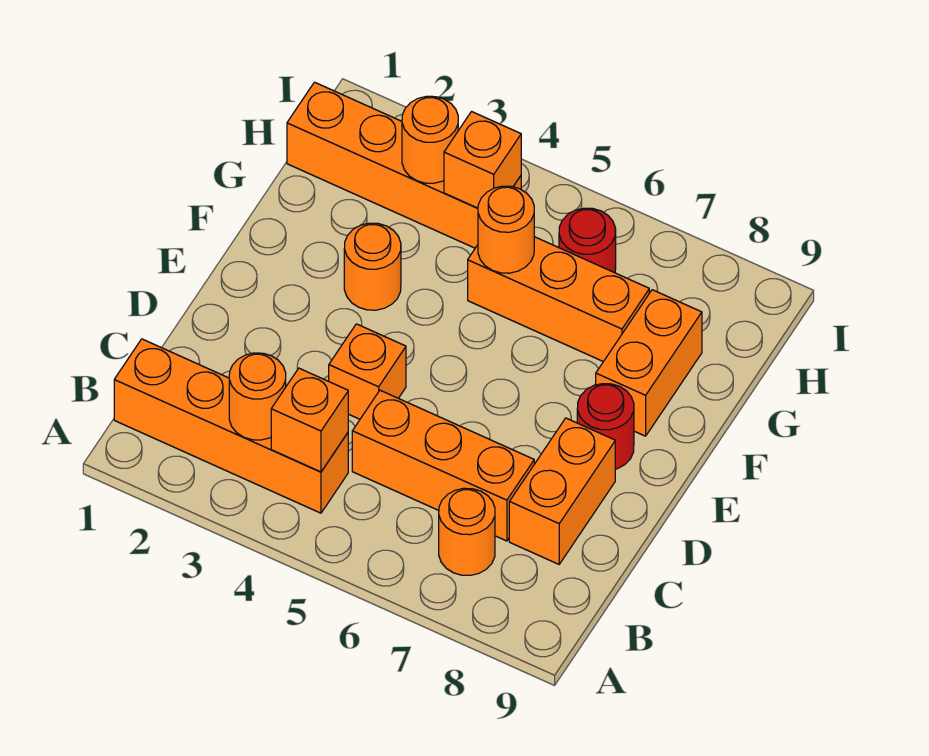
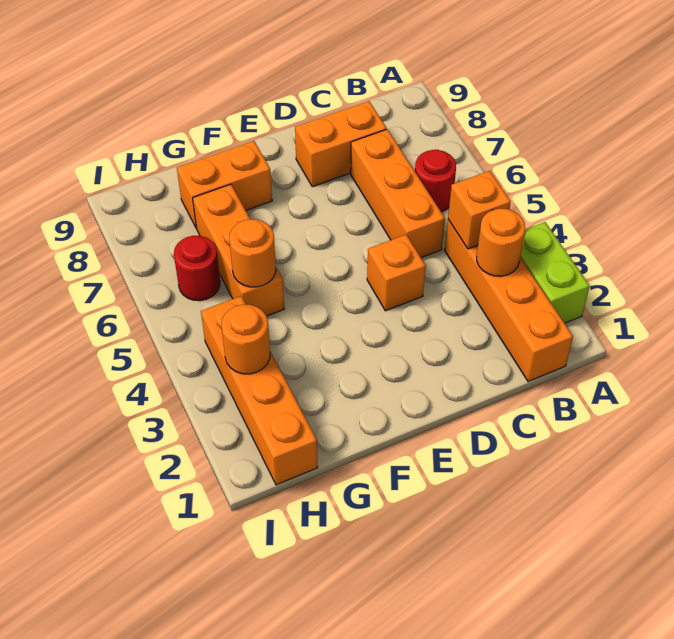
none -> lime 1x2 brick [520,222,590,323]
orange 1x1 round brick [439,488,495,575] -> none
red 1x1 round brick [577,384,634,469] -> red 1x1 round brick moved to [415,150,456,212]
orange 1x1 round brick [344,223,401,310] -> none
orange 1x1 brick [444,112,521,208] -> none

